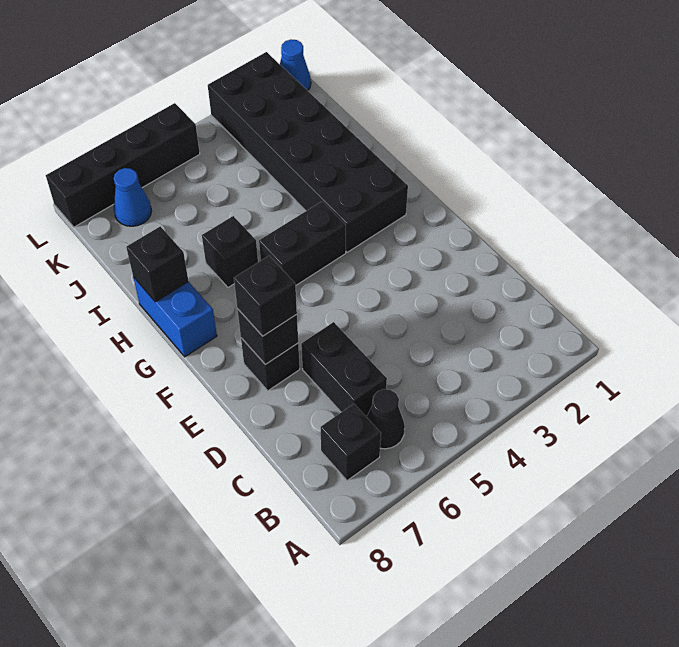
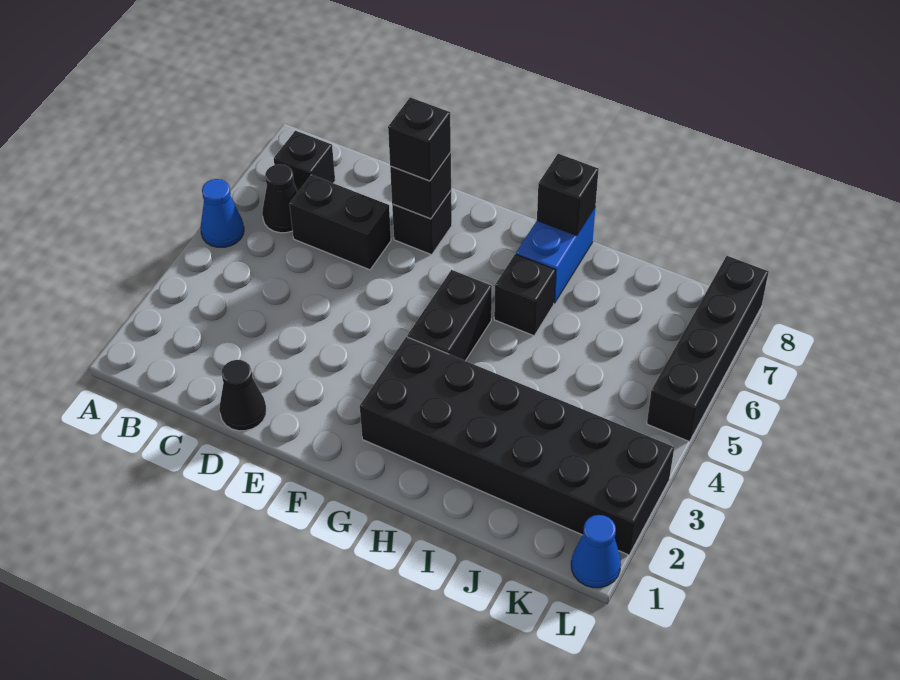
none -> black 1x1 cone [219,360,266,431]
blue 1x2 brick [133,277,217,357] -> blue 1x2 brick turned to [516,208,595,303]
blue 1x1 cone [114,168,152,226] -> blue 1x1 cone moved to [200,179,244,247]

